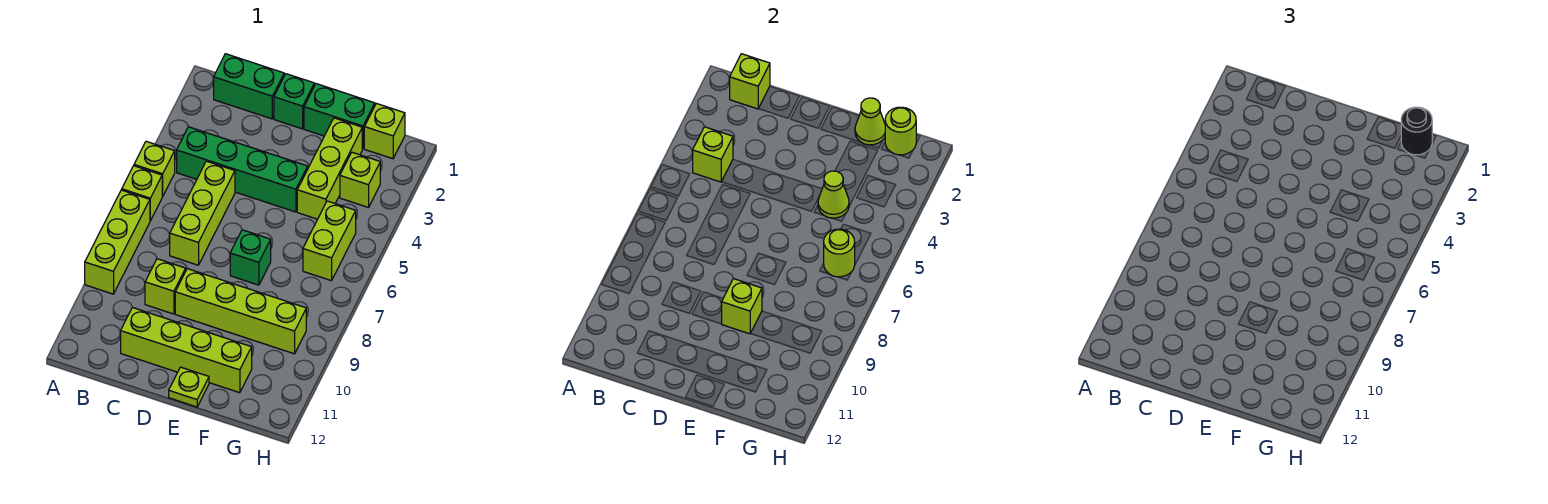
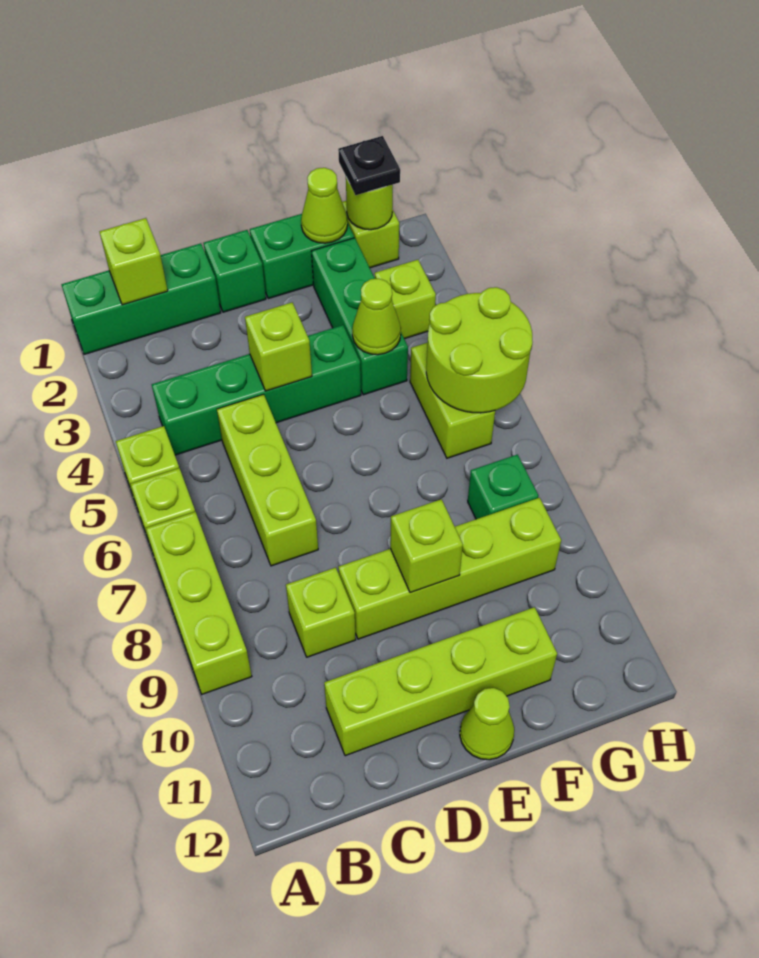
green 1x2 brick [214,54,284,119] -> green 1x3 brick [61,243,221,354]
lime 1x1 brick [693,127,733,182] -> lime 1x1 brick moved to [245,303,312,391]
green 1x1 brick [230,230,271,285] -> green 1x1 brick moved to [468,455,538,519]
lime 1x1 plate [169,367,209,407] -> lime 1x1 cone [460,688,514,760]
lime 1x3 brick [297,118,362,219] -> green 1x3 brick [312,238,408,395]
black 1x1 round brick [1401,107,1432,155] -> black 1x1 plate [338,136,400,195]
lime 1x1 round brick [824,229,855,277] -> lime 2x2 round brick [426,287,532,413]

